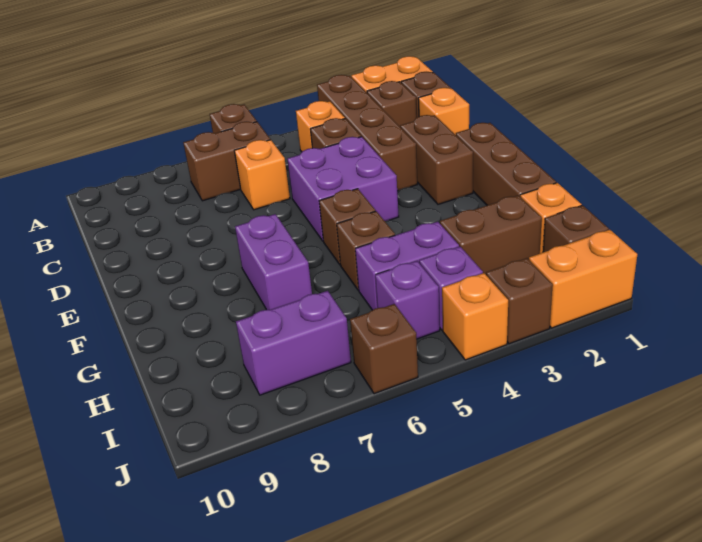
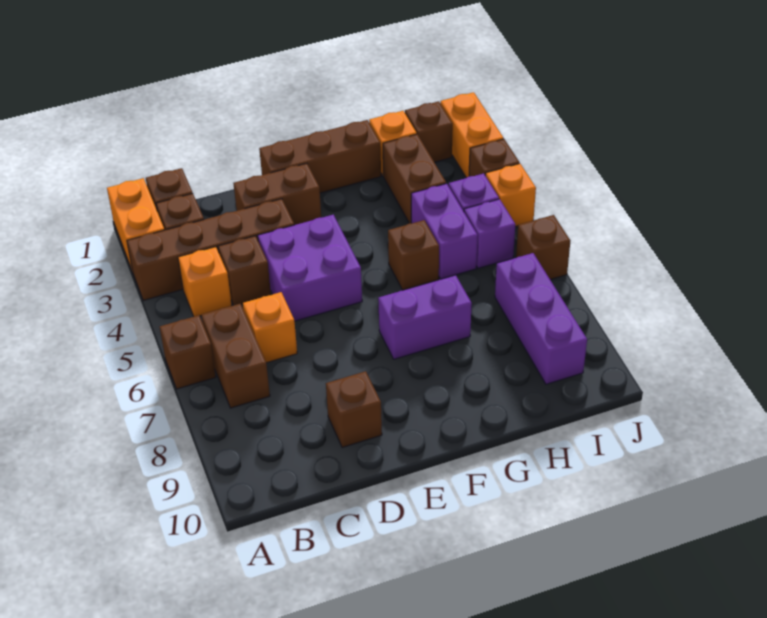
orange 1x1 brick [418,88,469,135] -> none
brown 1x1 brick [319,189,375,265] -> brown 1x1 brick moved to [326,371,382,448]
purple 1x2 brick [236,291,351,395] -> purple 1x3 brick [495,253,587,384]

